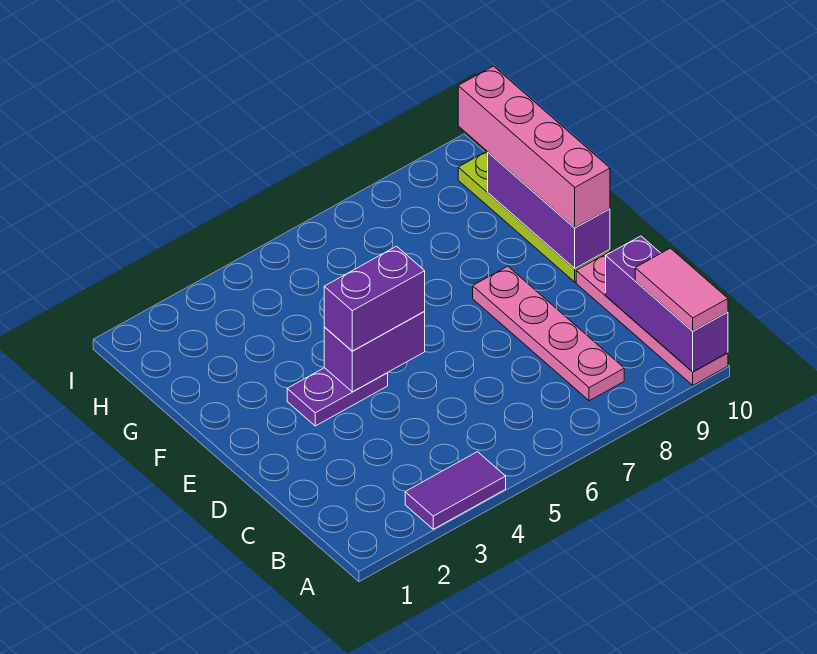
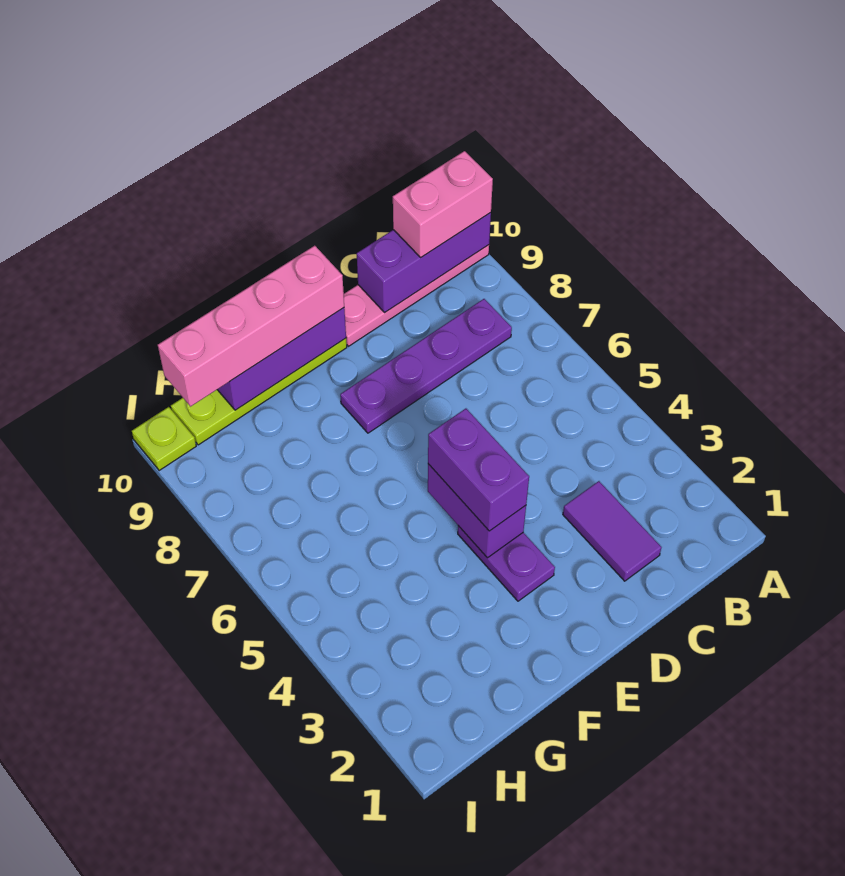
purple 1x2 tile [405,452,506,529] -> purple 1x2 tile moved to [563,481,661,581]
pink 1x2 tile [635,248,728,331] -> pink 1x2 brick [393,151,493,257]
pink 1x4 plate [473,266,624,401] -> purple 1x4 plate [340,299,512,433]
none -> lime 1x1 plate [132,407,196,471]

